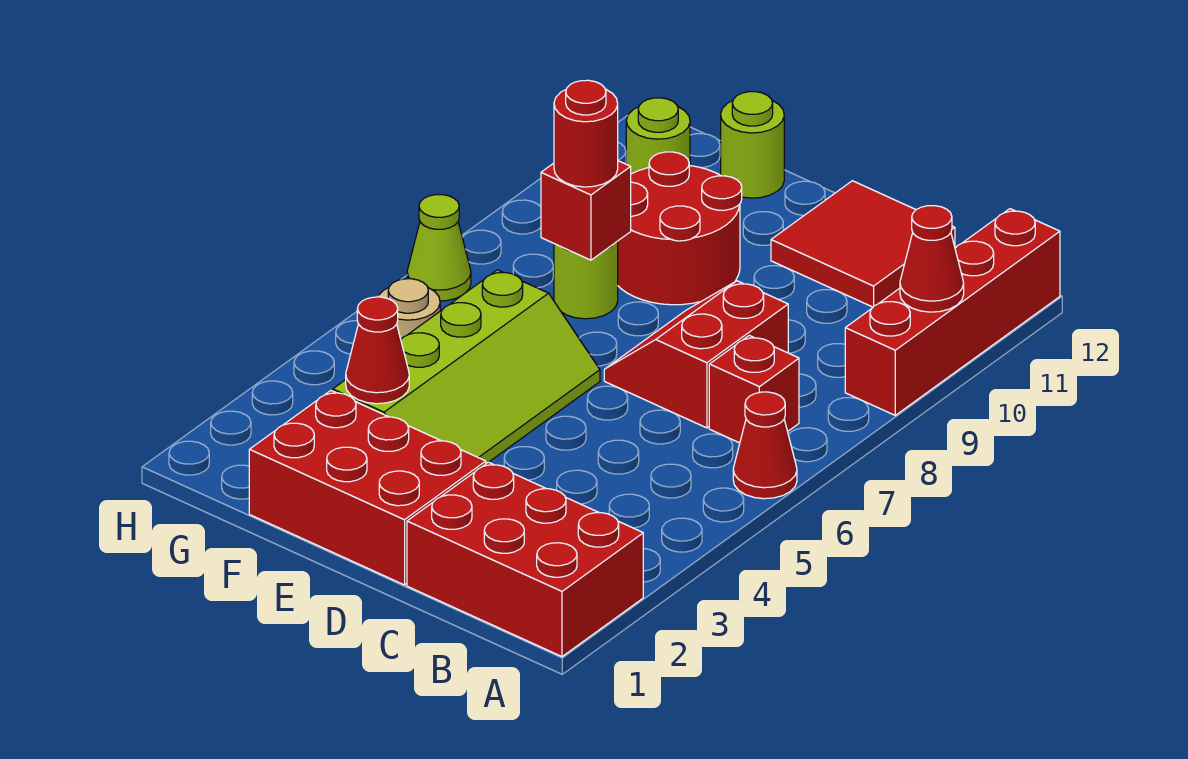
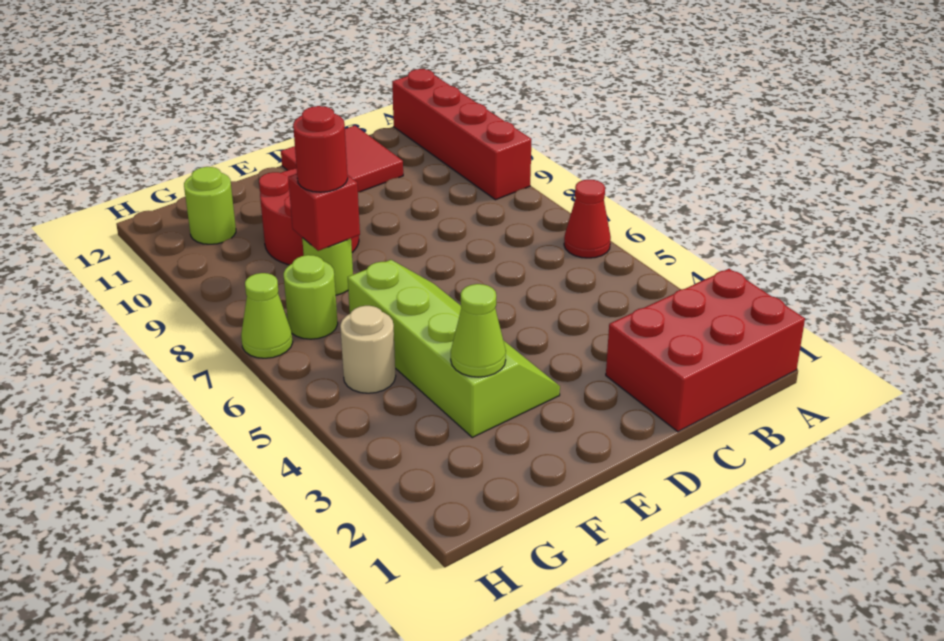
red 1x1 cone [900,206,964,312] -> none
red 1x1 brick [709,335,799,443] -> none
red 2x2 slope [604,281,788,428] -> none
red 2x3 brick [249,391,486,585] -> none
red 1x1 cone [346,297,409,404] -> lime 1x1 cone [451,284,506,377]
lime 1x1 round brick [721,92,784,198] -> lime 1x1 round brick moved to [283,255,338,339]

